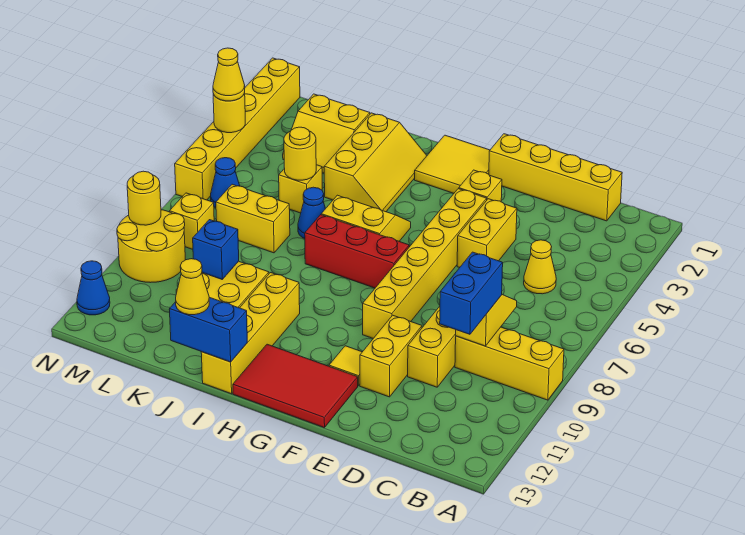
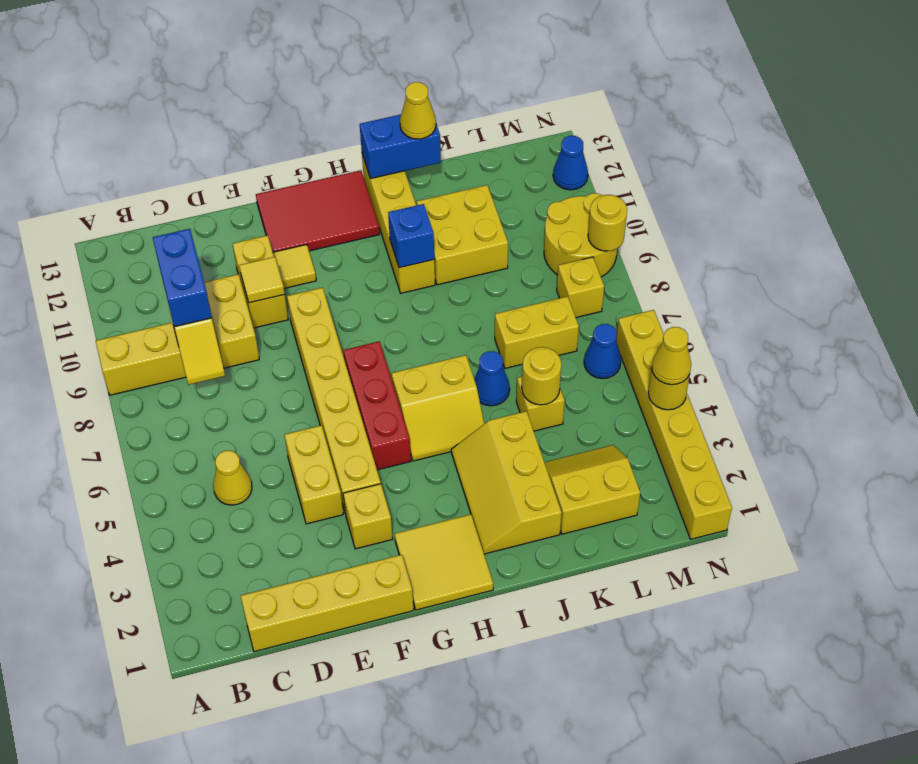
none -> yellow 1x1 tile [239,257,285,303]
red 1x3 brick [305,215,409,288] -> red 1x3 brick turned to [343,341,411,470]
blue 1x1 brick [193,220,239,279] -> blue 1x1 brick moved to [388,204,434,268]

